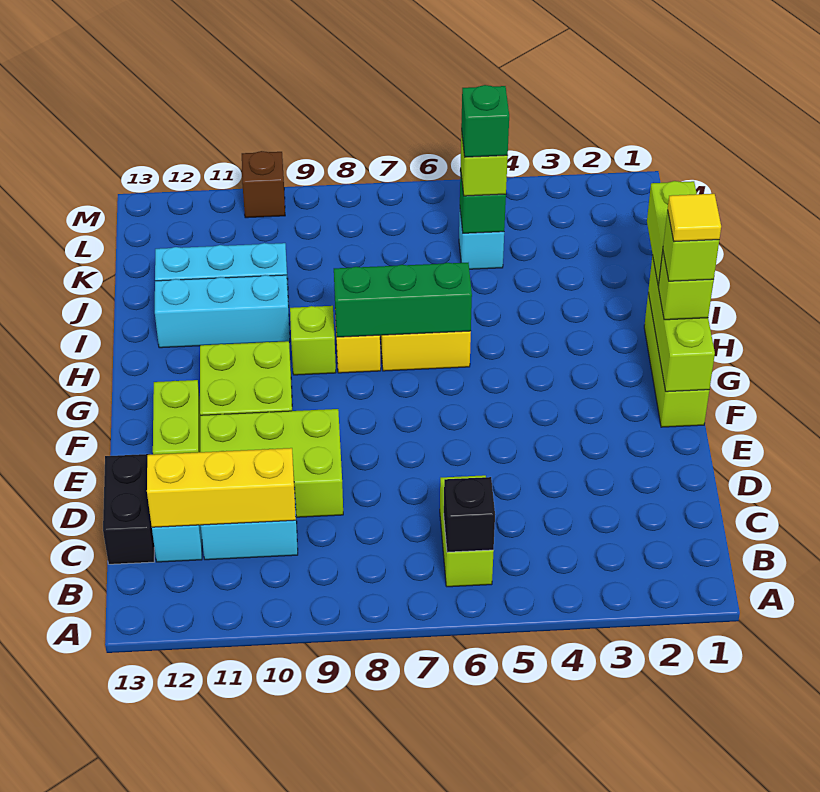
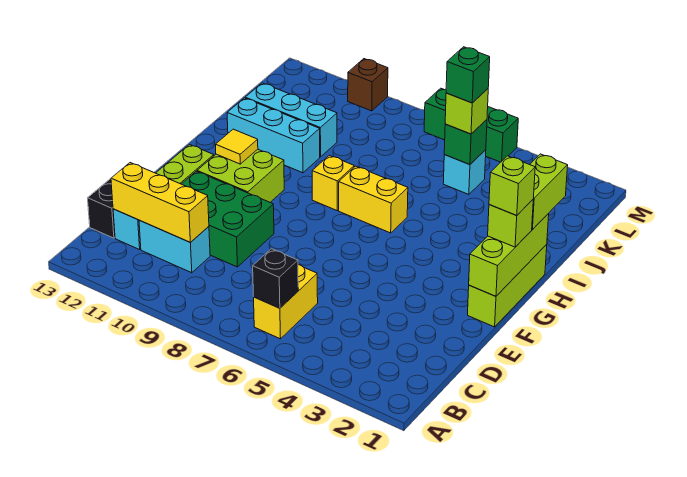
lime 1x2 brick [440,475,494,587] -> yellow 1x2 brick [254,265,318,339]
lime 2x3 brick [200,409,343,517] -> green 2x3 brick [182,171,274,267]
yellow 1x1 tile [668,194,721,242] -> yellow 1x1 tile moved to [215,129,258,164]
green 1x3 brick [334,263,472,337] -> green 1x3 brick moved to [424,88,518,162]
lime 1x1 brick [290,306,336,375] -> none

